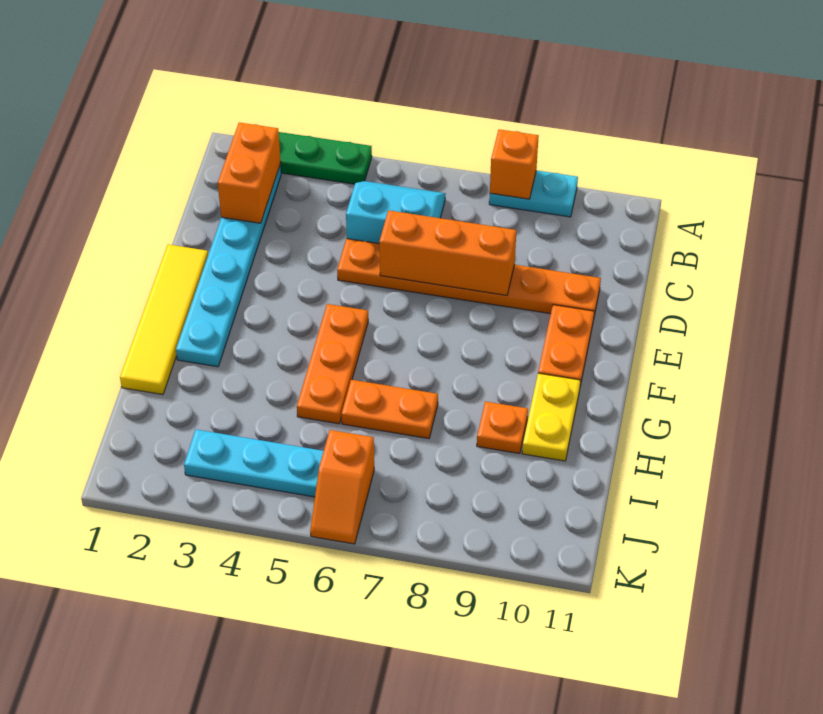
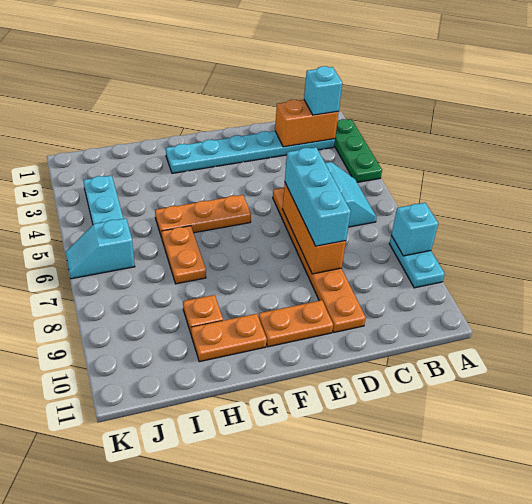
orange 1x1 brick [490,129,539,199] -> cyan 1x1 brick [391,203,438,256]
none -> cyan 1x1 brick [304,66,342,115]
none -> cyan 1x3 brick [285,147,351,246]
yellow 1x4 tile [120,244,208,395] -> none
yellow 1x2 plate [522,373,581,461] -> orange 1x2 plate [191,314,267,362]
orange 1x2 slope [310,430,374,544] -> cyan 1x2 slope [66,218,135,279]

